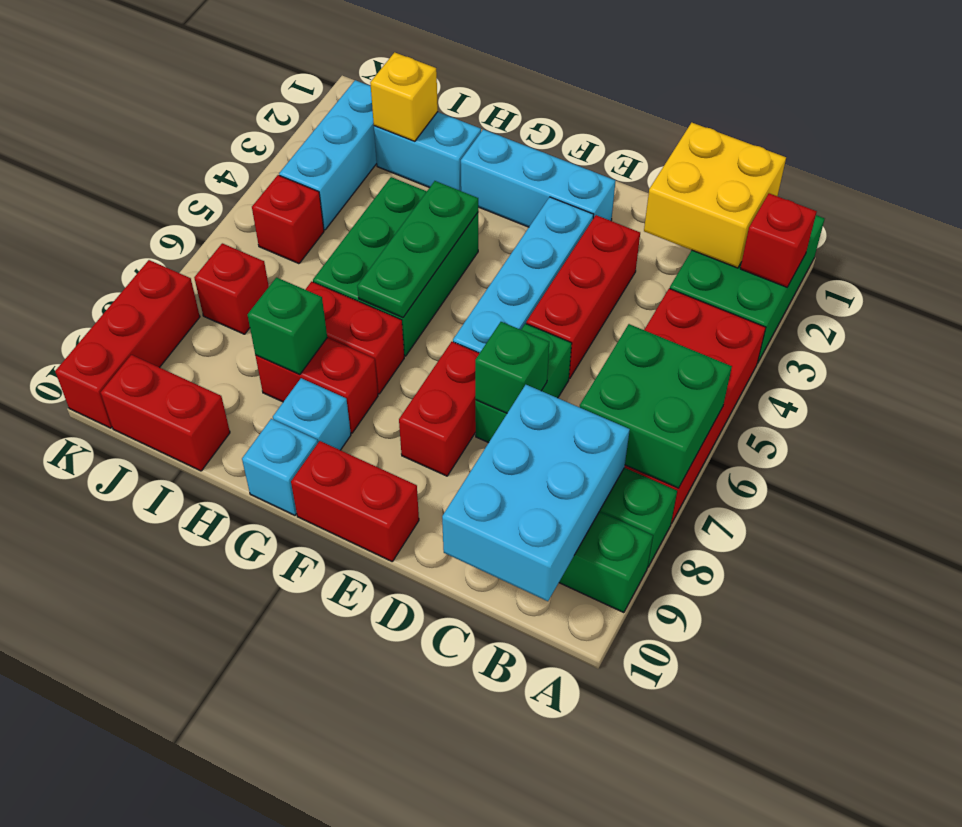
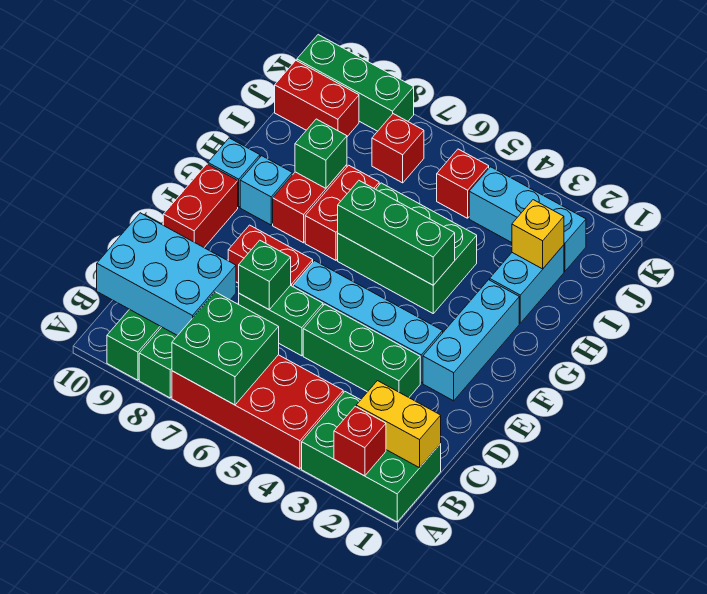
yellow 2x2 brick [644,123,786,268] -> yellow 1x2 brick [356,381,441,468]
red 1x3 brick [526,215,640,379] -> green 1x3 brick [303,304,420,397]
green 1x3 plate [357,181,478,318] -> green 1x3 brick [338,181,455,285]
red 1x2 brick [101,355,230,471] -> red 1x2 brick turned to [275,61,359,137]
red 1x3 brick [55,260,200,428] -> green 1x3 brick [297,35,414,131]

